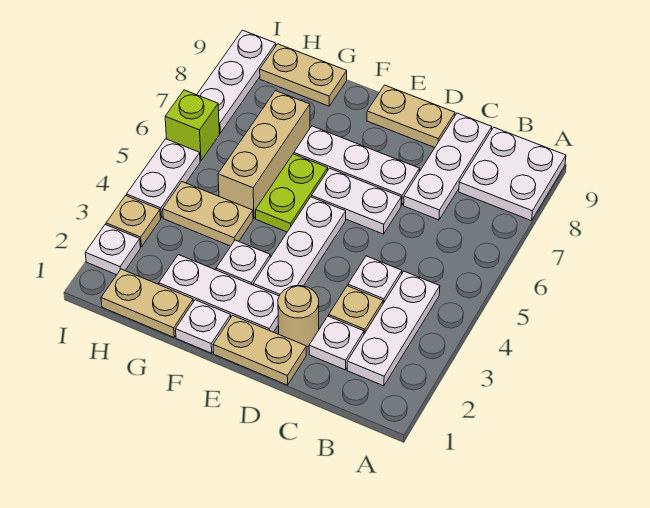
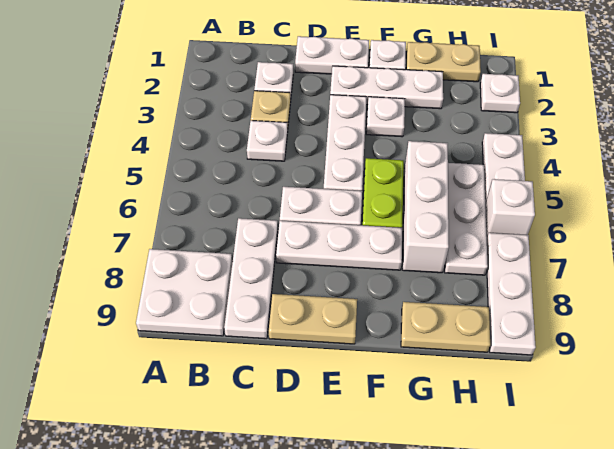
white 1x3 plate [347,271,440,386] -> white 1x3 plate moved to [445,163,488,275]
tan 1x2 plate [213,315,306,385] -> white 1x2 plate [295,36,369,74]
tan 1x1 round brick [278,286,319,347] -> none
tan 1x2 plate [163,182,253,246] -> none
tan 1x3 brick [218,91,310,219] -> white 1x3 brick [402,141,449,273]
tan 1x1 plate [106,196,161,247] -> none
lime 1x1 brick [165,90,220,161] -> white 1x1 brick [485,179,535,236]

